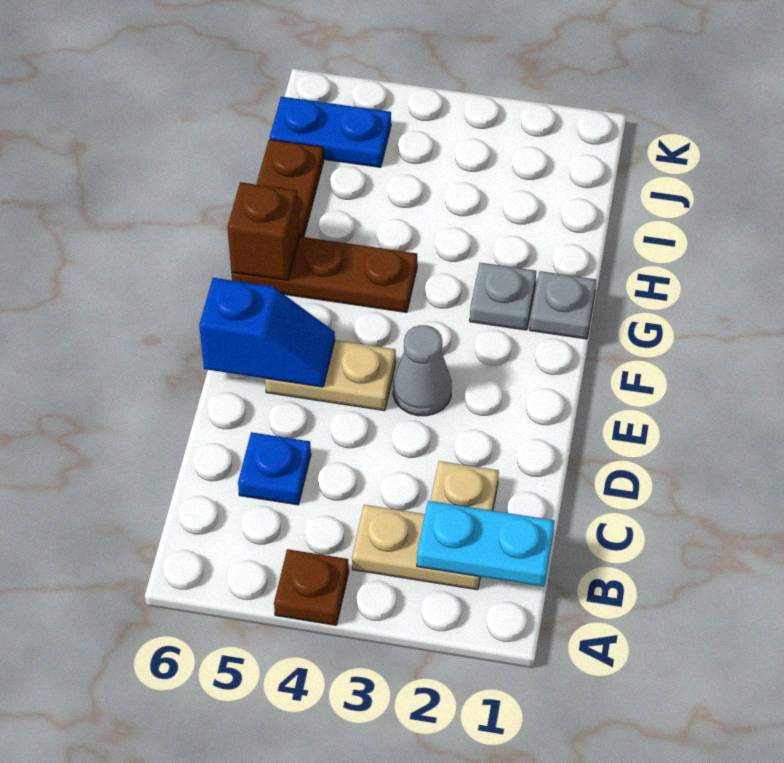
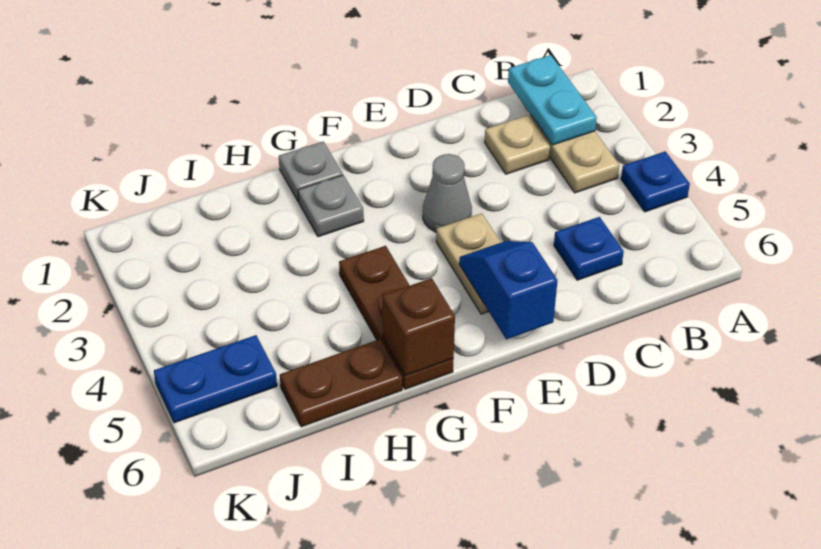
brown 1x1 plate [274,549,349,625] -> blue 1x1 plate [621,151,690,212]
blue 1x2 plate [270,97,391,167] -> blue 1x2 plate turned to [154,335,277,423]

